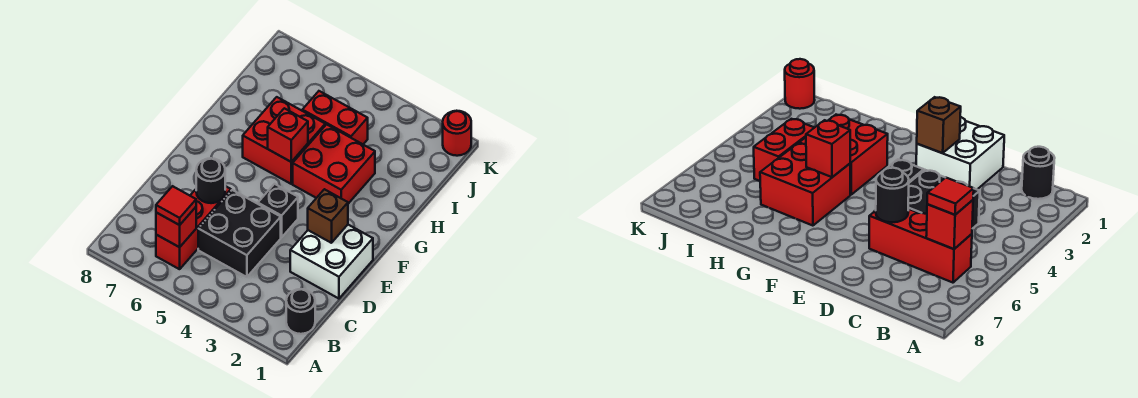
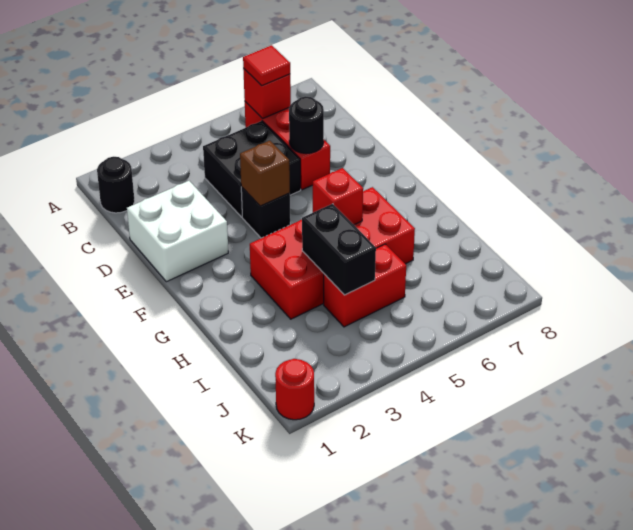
brown 1x1 brick [308,189,348,243] -> brown 1x1 brick moved to [240,141,290,206]
none -> black 1x2 brick [302,204,376,295]

